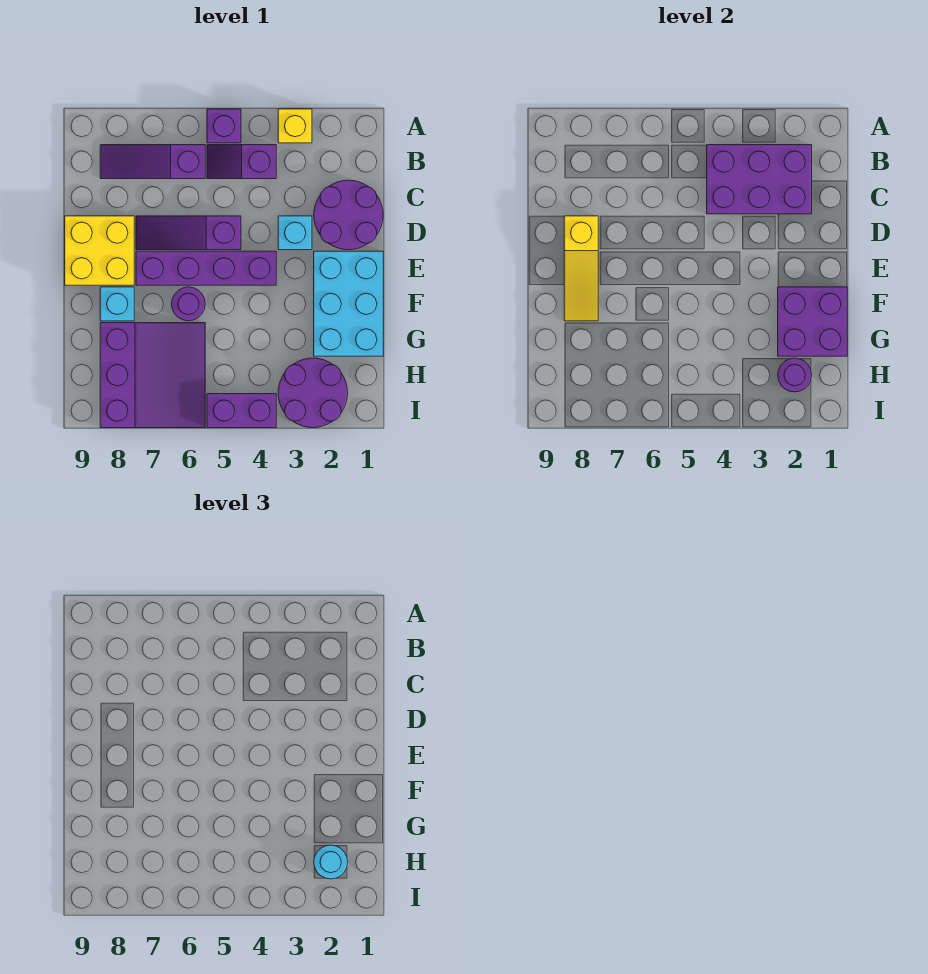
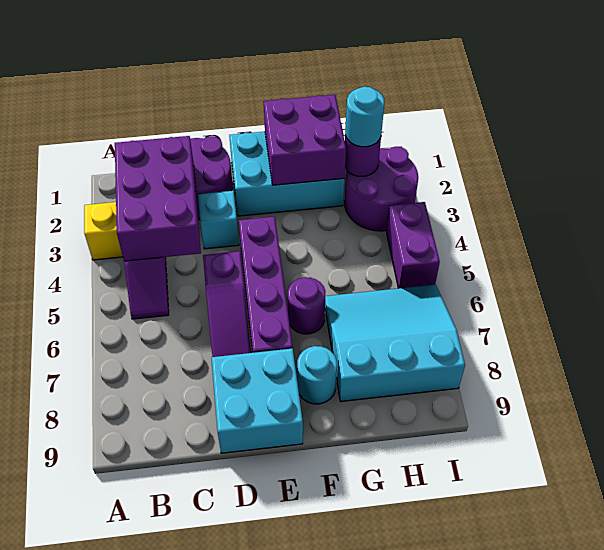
purple 1x1 brick [207,109,241,143] -> none
purple 1x3 slope [100,145,205,179] -> none
yellow 2x2 brick [65,216,134,285] -> cyan 2x2 brick [212,348,303,453]
yellow 1x3 slope [564,216,598,321] -> none
cyan 1x1 brick [100,287,134,321] -> cyan 1x1 round brick [297,346,337,404]
purple 3x3 slope [100,323,205,428] -> cyan 3x3 slope [325,284,465,401]

